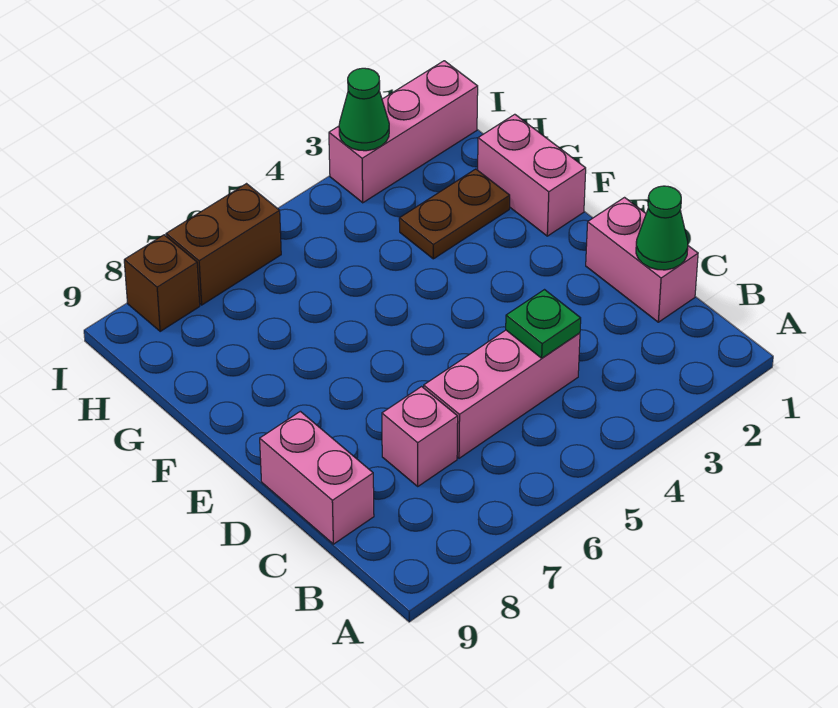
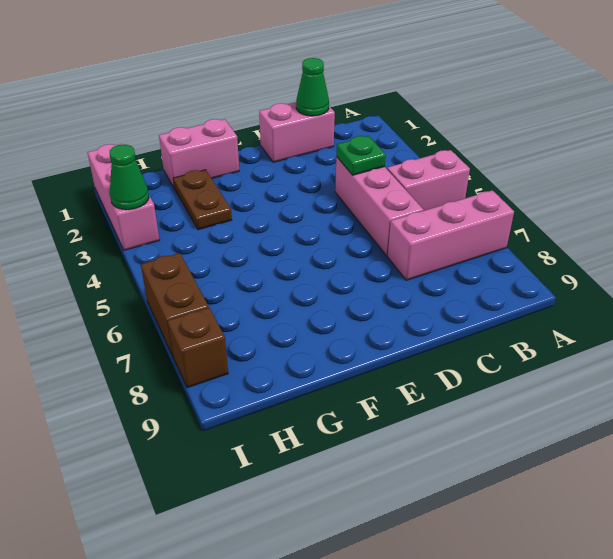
pink 1x1 brick [382,387,458,486] -> pink 1x3 brick [388,190,514,280]
pink 1x2 brick [260,411,374,544] -> pink 1x2 brick moved to [387,150,470,211]

